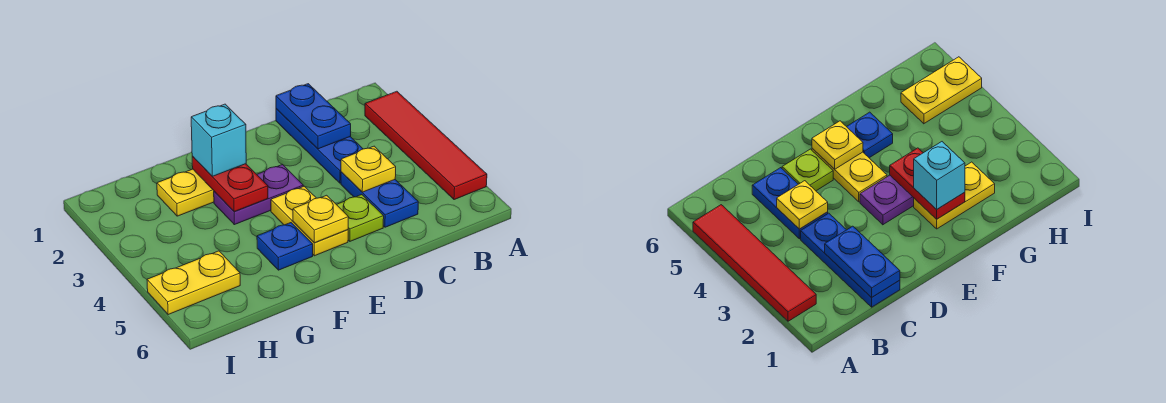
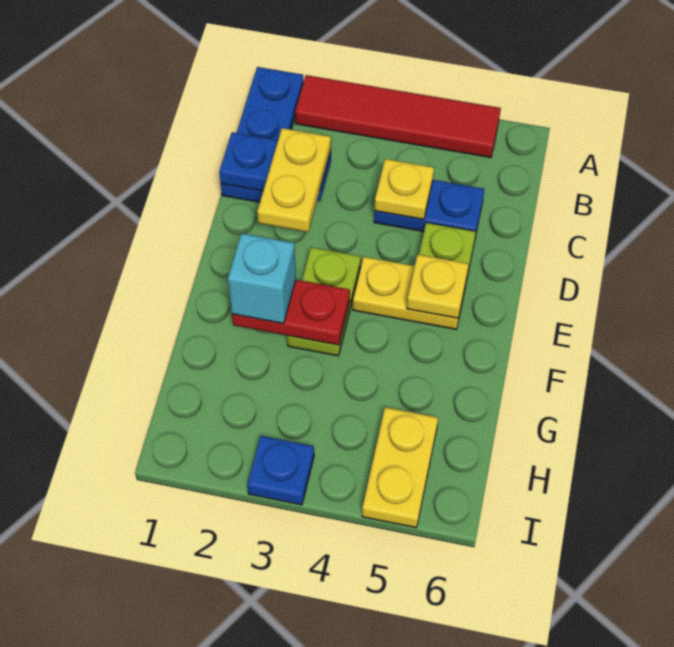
blue 1x3 plate [276,109,363,183] -> blue 1x3 plate turned to [221,67,304,202]
purple 1x2 plate [214,164,303,225] -> lime 1x2 plate [287,247,361,356]
yellow 1x2 plate [157,169,214,216] -> yellow 1x2 plate moved to [257,128,331,232]
blue 1x1 plate [257,223,313,270] -> blue 1x1 plate moved to [247,436,314,505]

